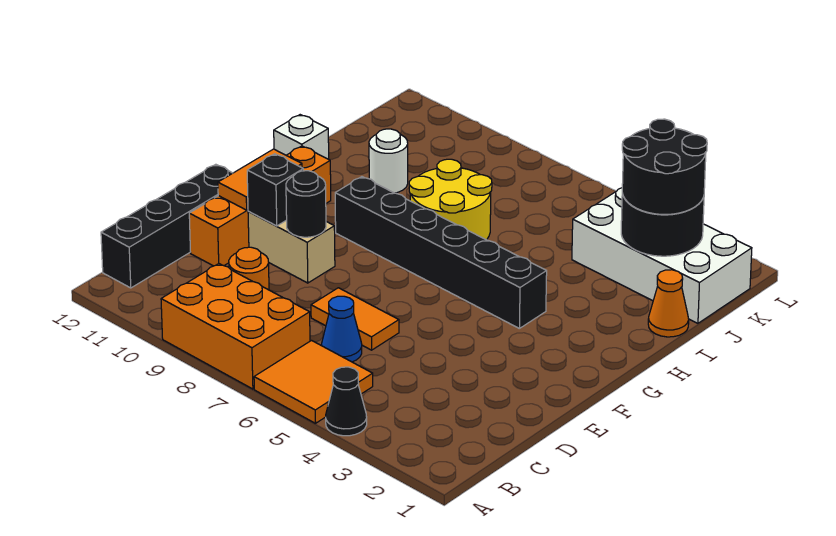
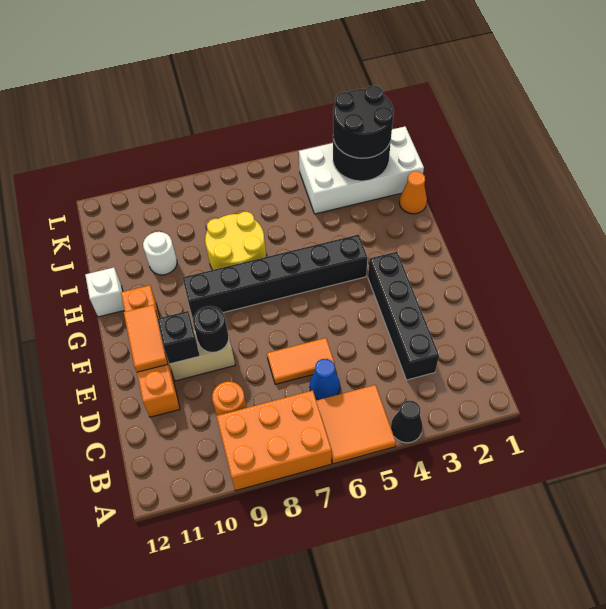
black 1x4 brick [101,164,232,288] -> black 1x4 brick moved to [368,252,439,380]

